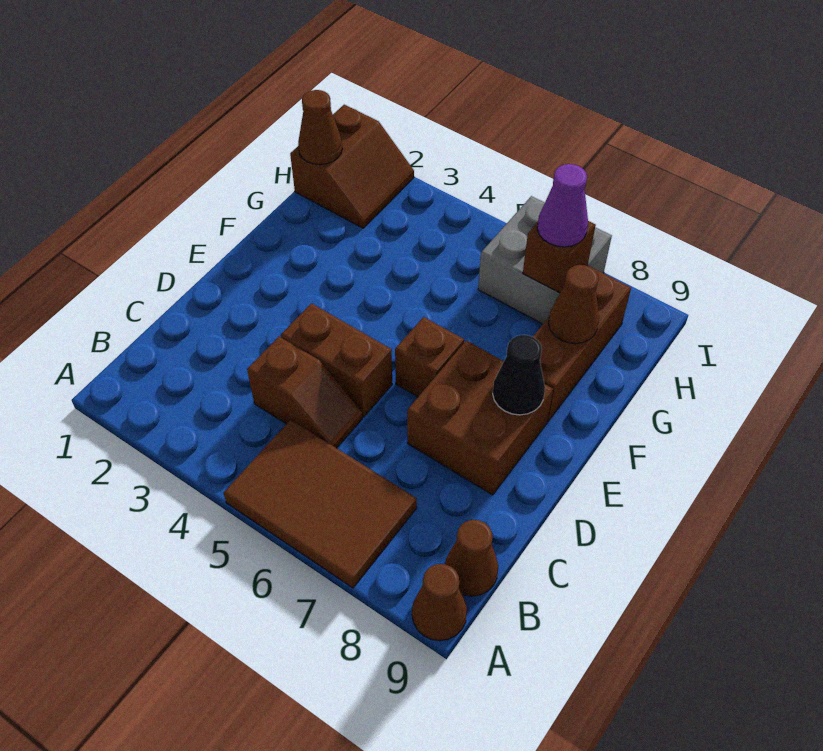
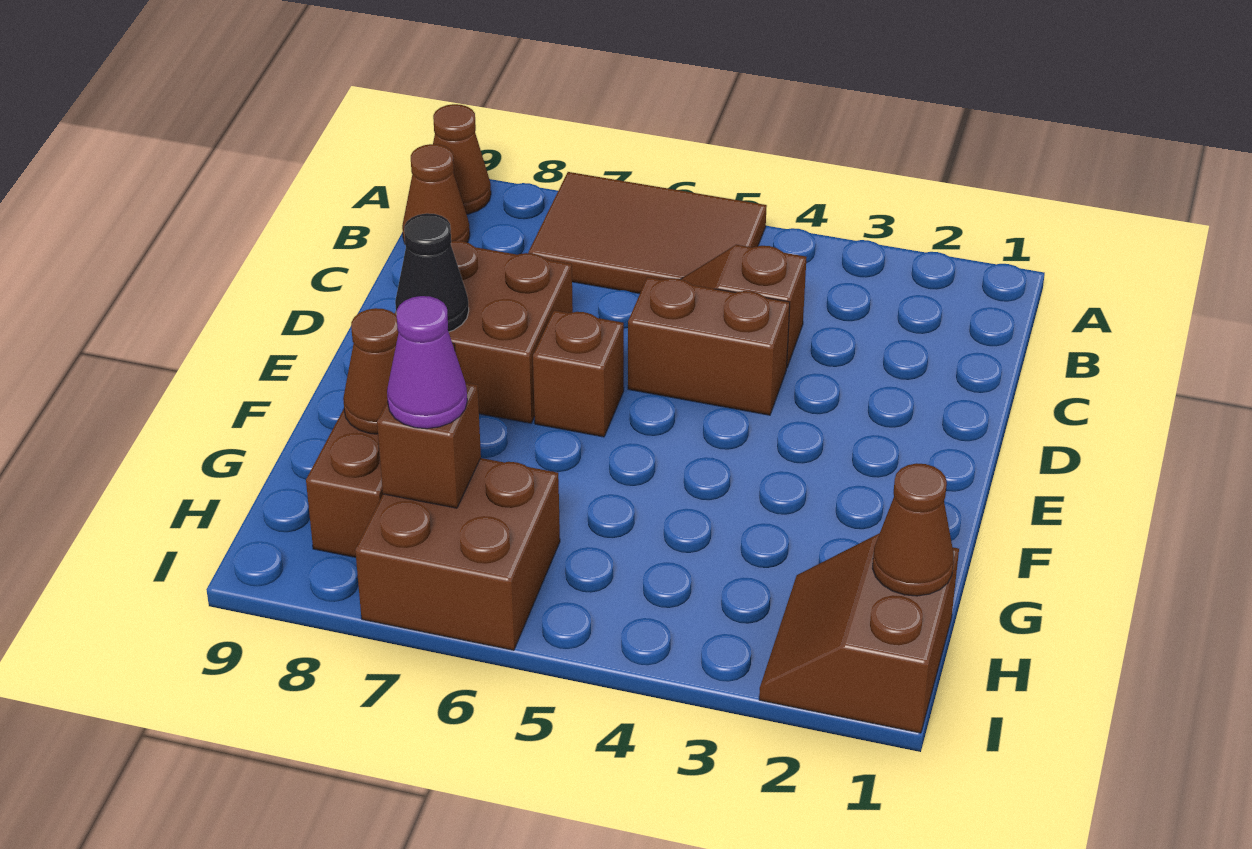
grey 2x2 brick [478,196,612,324] -> brown 2x2 brick [355,458,560,650]

